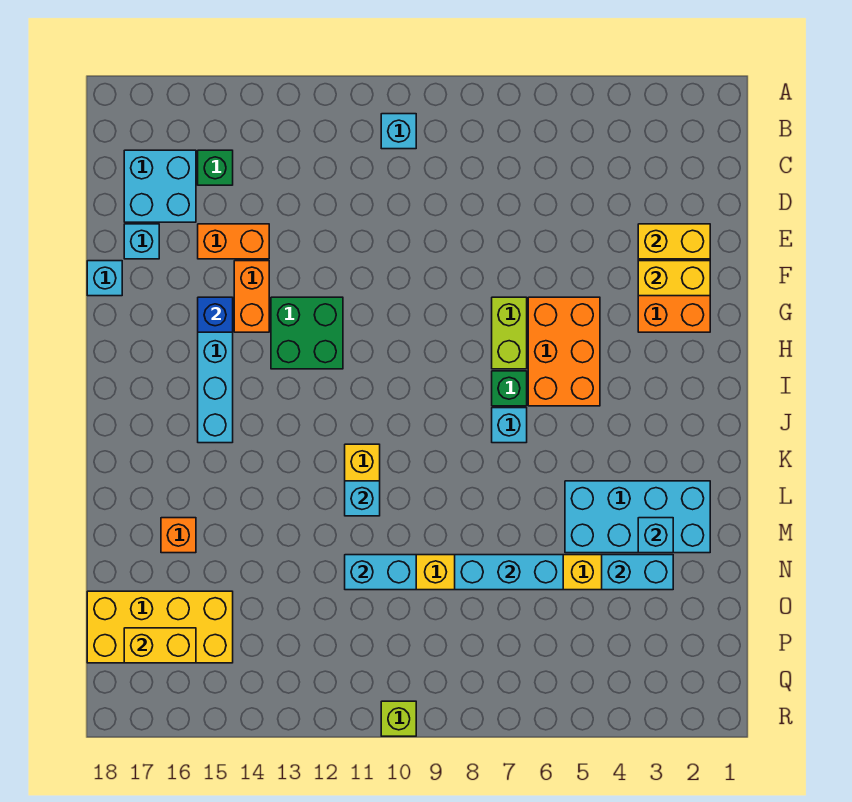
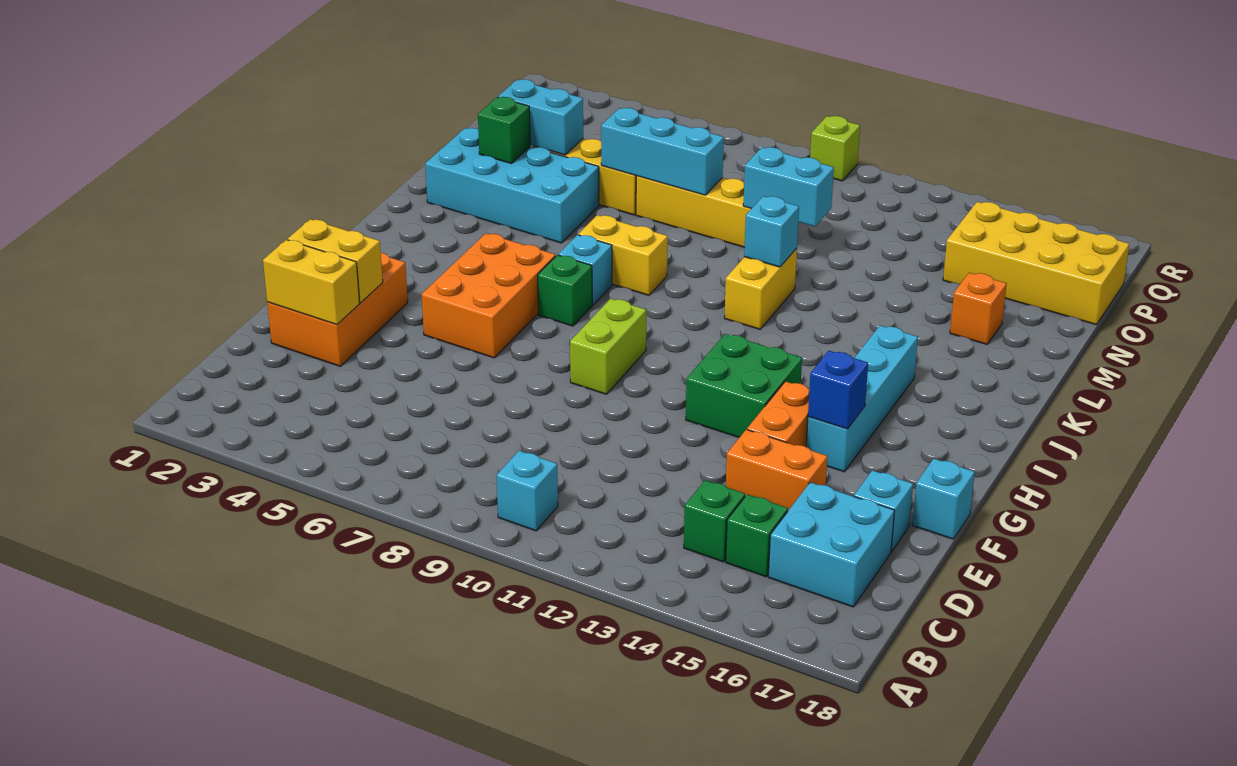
none -> green 1x1 brick [684,480,745,562]
lime 1x2 brick [492,297,527,369] -> lime 1x2 brick moved to [570,298,646,394]
cyan 1x1 brick [638,518,673,553] -> green 1x1 brick [478,97,530,164]
yellow 1x2 brick [124,628,196,663] -> yellow 1x2 brick moved to [578,215,668,295]

